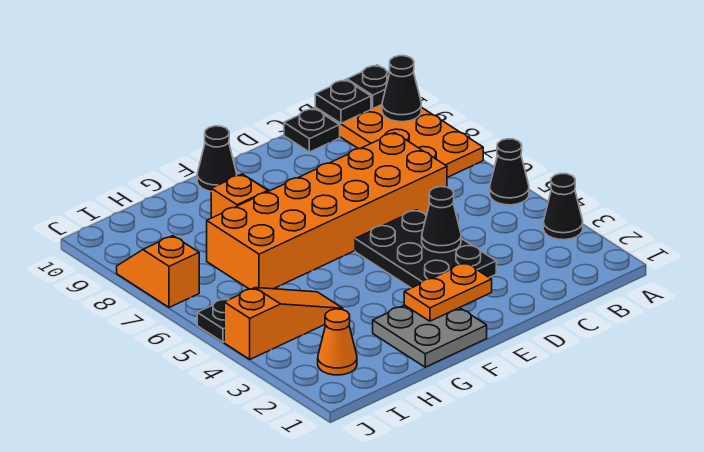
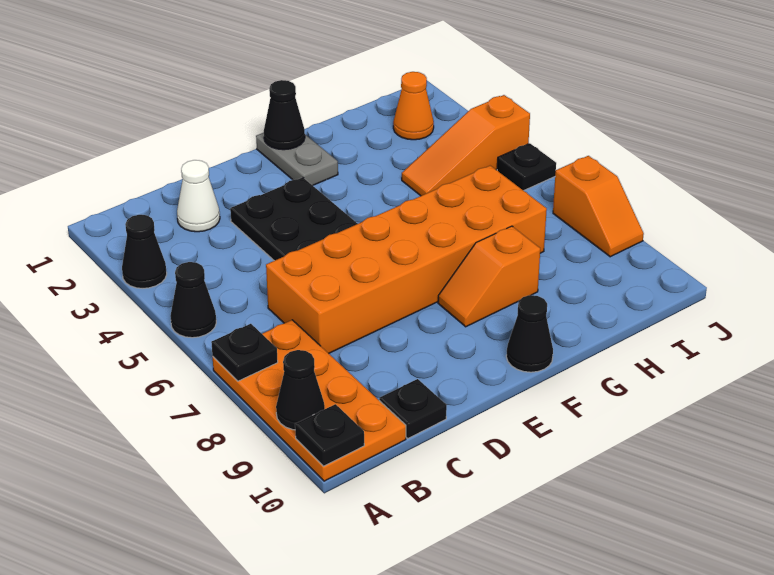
black 1x1 plate [315,80,371,123] -> black 1x1 plate moved to [211,324,278,381]
none -> white 1x1 cone [177,160,220,232]
black 1x1 cone [422,187,461,253] -> black 1x1 cone moved to [264,80,305,150]
orange 1x2 plate [404,263,492,321] -> none
grey 2x2 plate [373,305,487,367] -> grey 1x2 plate [256,133,338,185]

